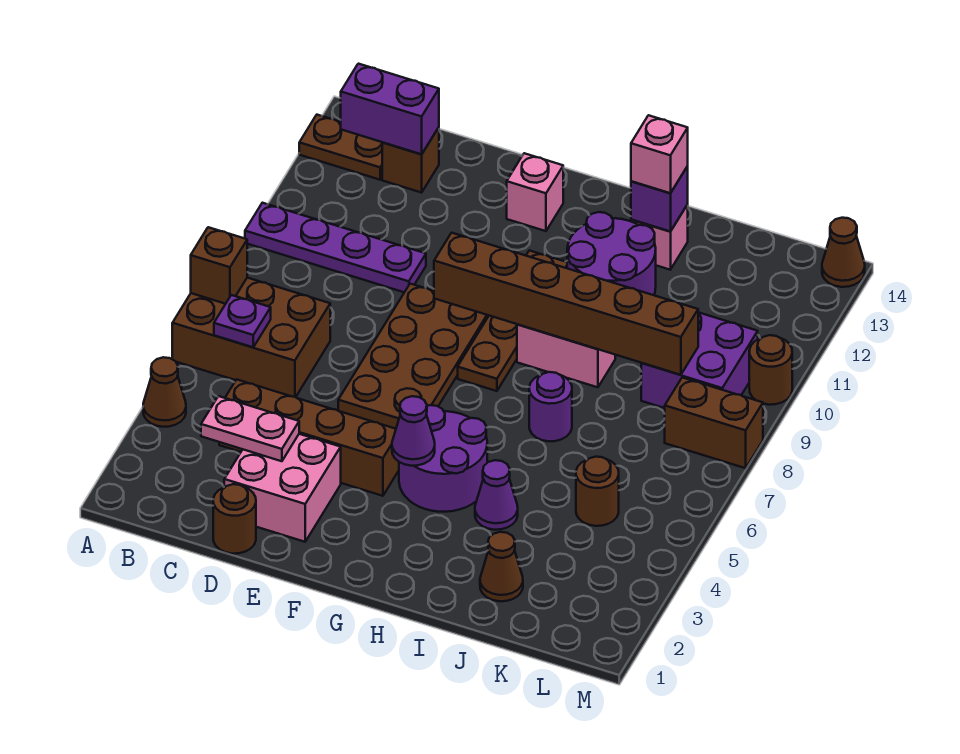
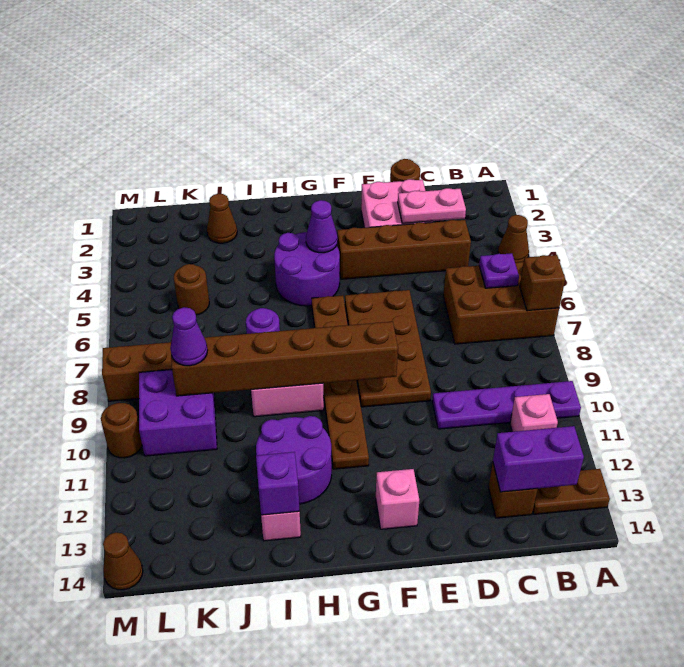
brown 1x4 plate [458,250,567,391] -> brown 1x6 plate [312,295,369,469]
purple 1x1 cone [475,460,518,530] -> purple 1x1 cone moved to [170,307,208,366]
pink 1x1 brick [631,115,688,193] -> pink 1x1 brick moved to [510,394,558,432]

